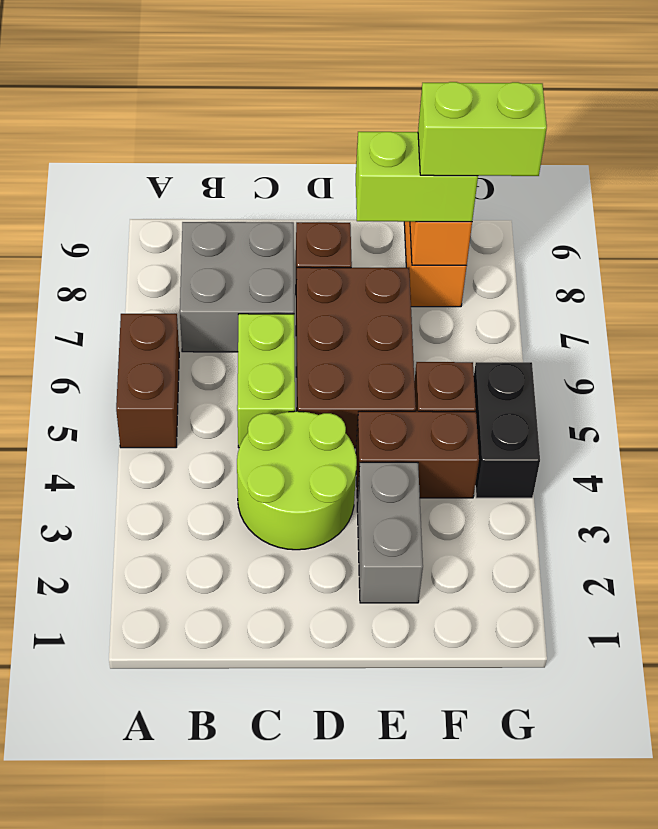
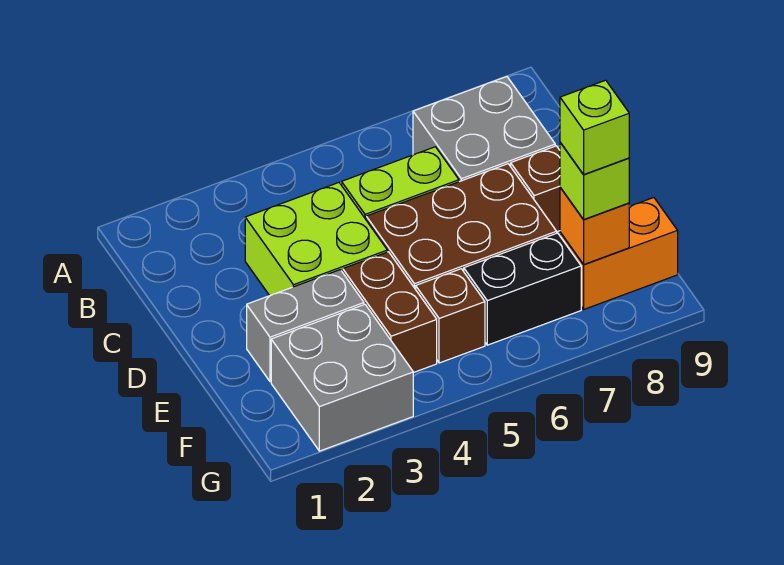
brown 1x2 brick [116,314,179,448] -> none
lime 2x2 round brick [237,411,357,550] -> lime 2x2 brick [245,183,387,296]
lime 1x2 brick [356,132,478,222] -> lime 1x1 brick [560,142,629,220]
none -> grey 2x2 brick [271,304,413,451]
lime 1x2 brick [418,82,547,176] -> lime 1x1 brick [560,80,629,175]
black 1x2 brick [474,362,540,498] -> black 1x2 brick moved to [464,233,581,345]

